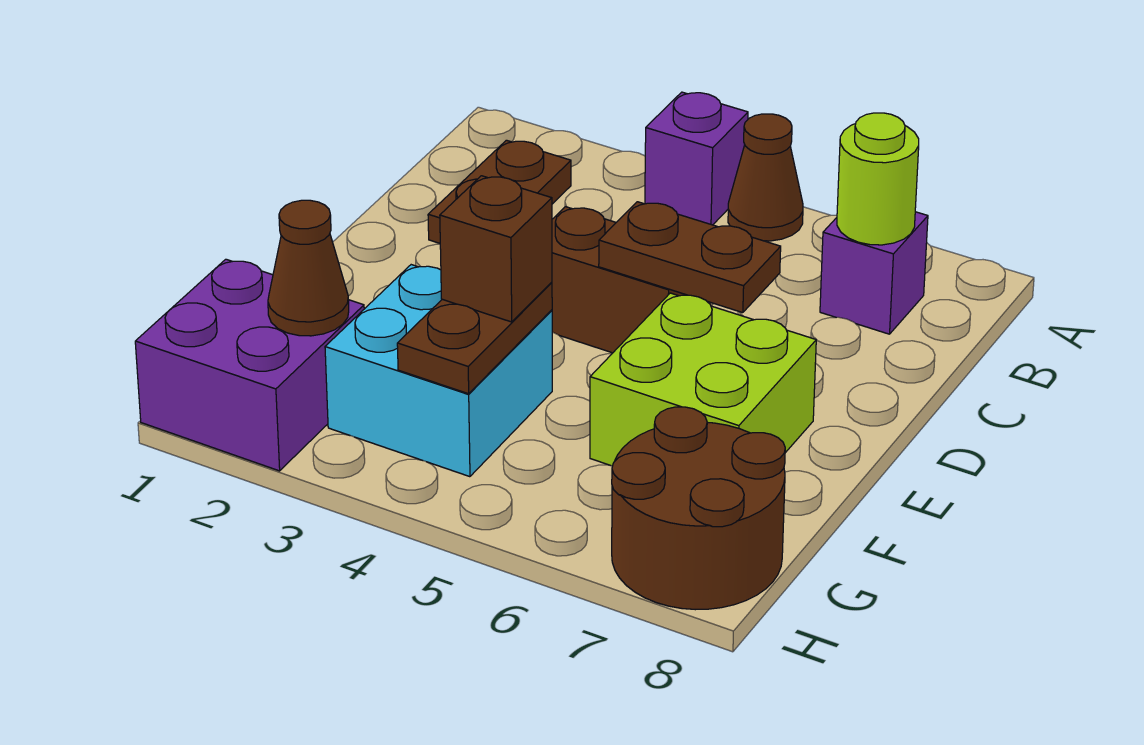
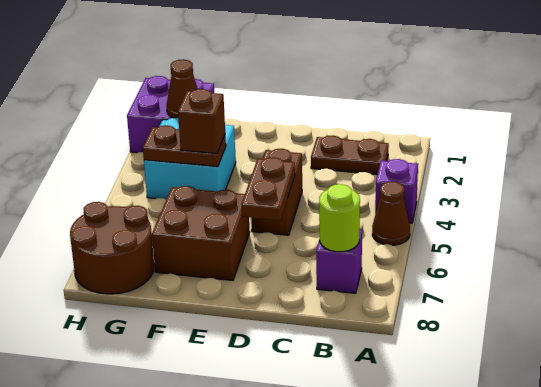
lime 2x2 brick [590,293,816,466] -> brown 2x2 brick [152,186,250,280]

